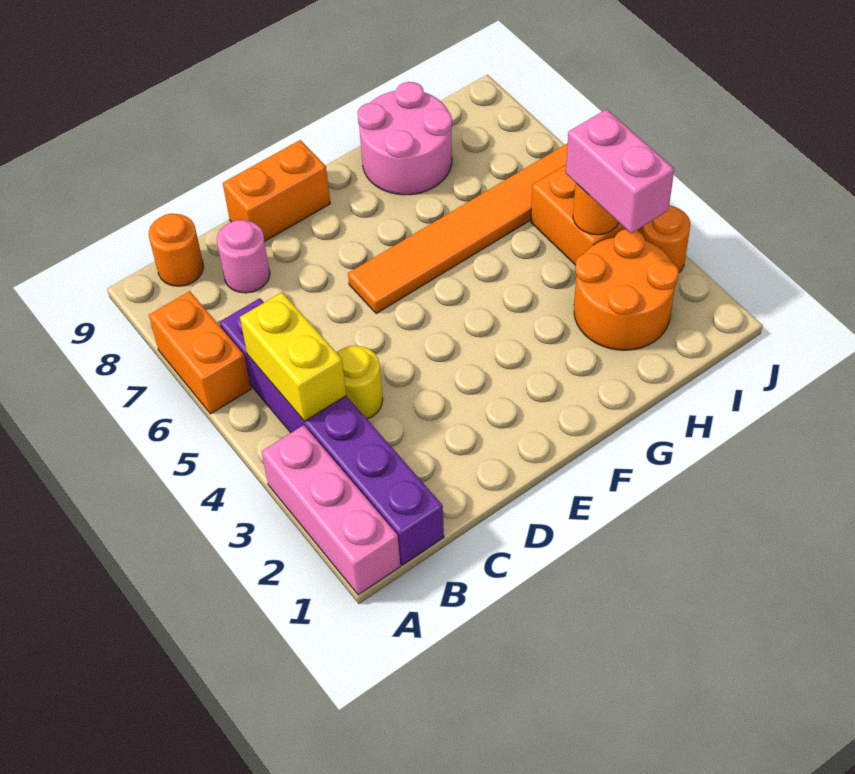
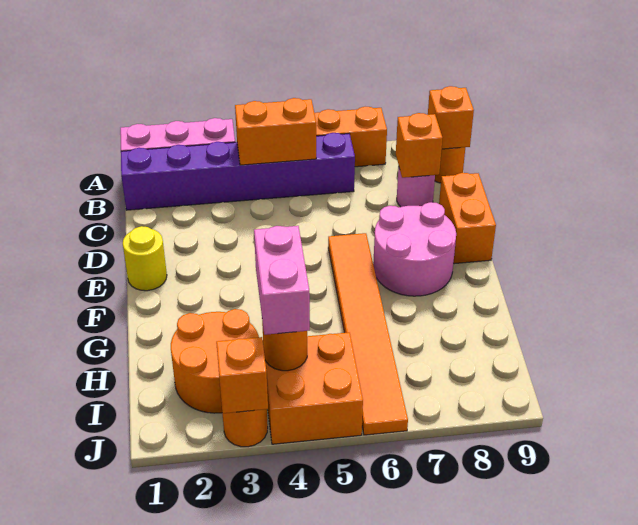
yellow 1x2 brick [240,292,346,421] -> orange 1x2 brick [235,98,316,165]
none -> orange 1x1 brick [428,86,474,149]
yellow 1x1 round brick [337,346,383,419] -> yellow 1x1 round brick moved to [123,226,167,291]
none -> orange 1x1 brick [396,113,442,178]
pink 2x2 round brick [358,82,452,195] -> pink 2x2 round brick moved to [373,202,456,296]
pink 1x2 brick [566,109,674,233] -> pink 1x2 brick turned to [254,226,310,335]
none -> orange 1x1 brick [216,337,268,413]

